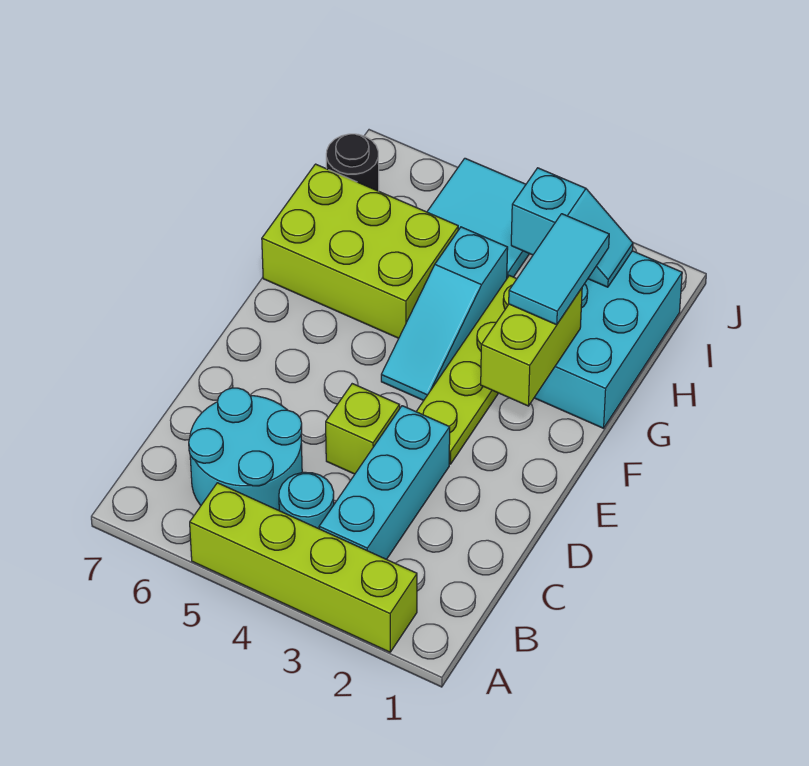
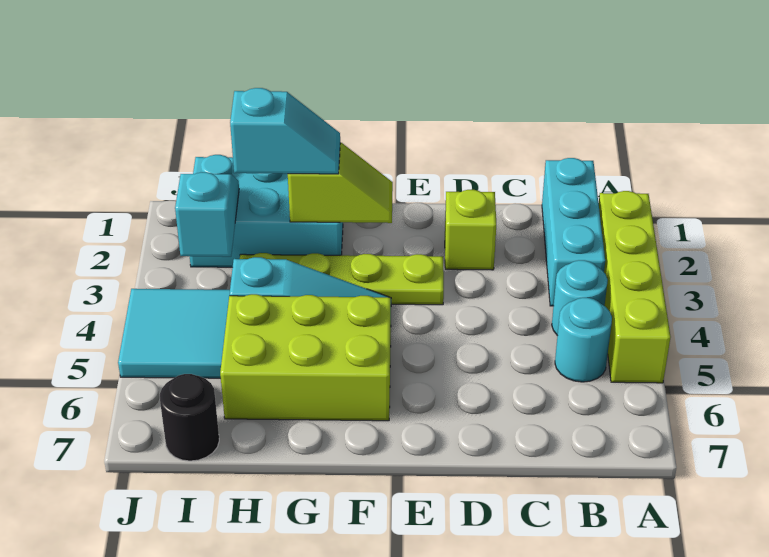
cyan 1x3 brick [319,406,450,559] -> cyan 1x3 brick turned to [542,158,605,306]
cyan 2x2 round brick [189,388,302,510] -> cyan 1x1 round brick [555,298,612,382]
lime 1x1 brick [326,384,400,474] -> lime 1x1 brick moved to [445,190,496,270]
lime 1x2 brick [481,288,582,406] -> lime 1x2 slope [288,143,393,223]
cyan 1x2 tile [509,214,609,325] -> cyan 1x2 slope [230,88,340,174]
lime 2x3 brick [262,164,458,338] -> lime 2x3 brick turned to [220,294,391,421]

